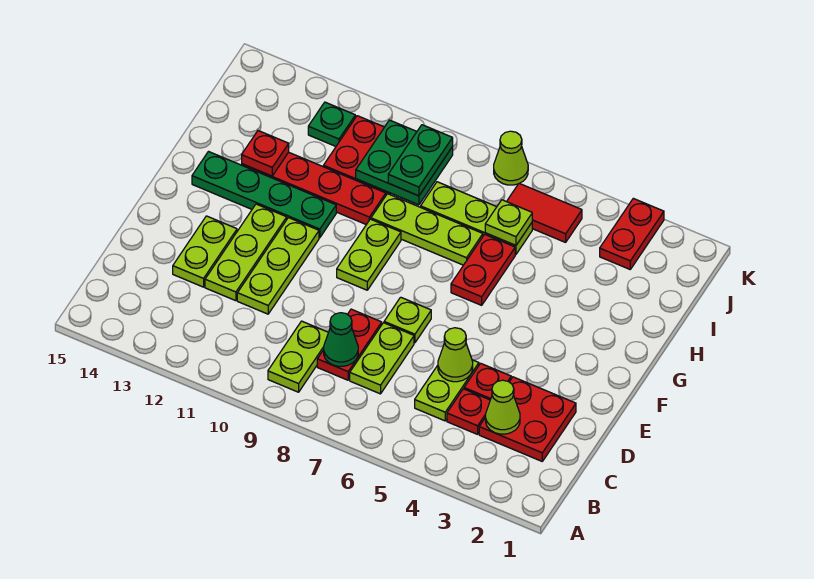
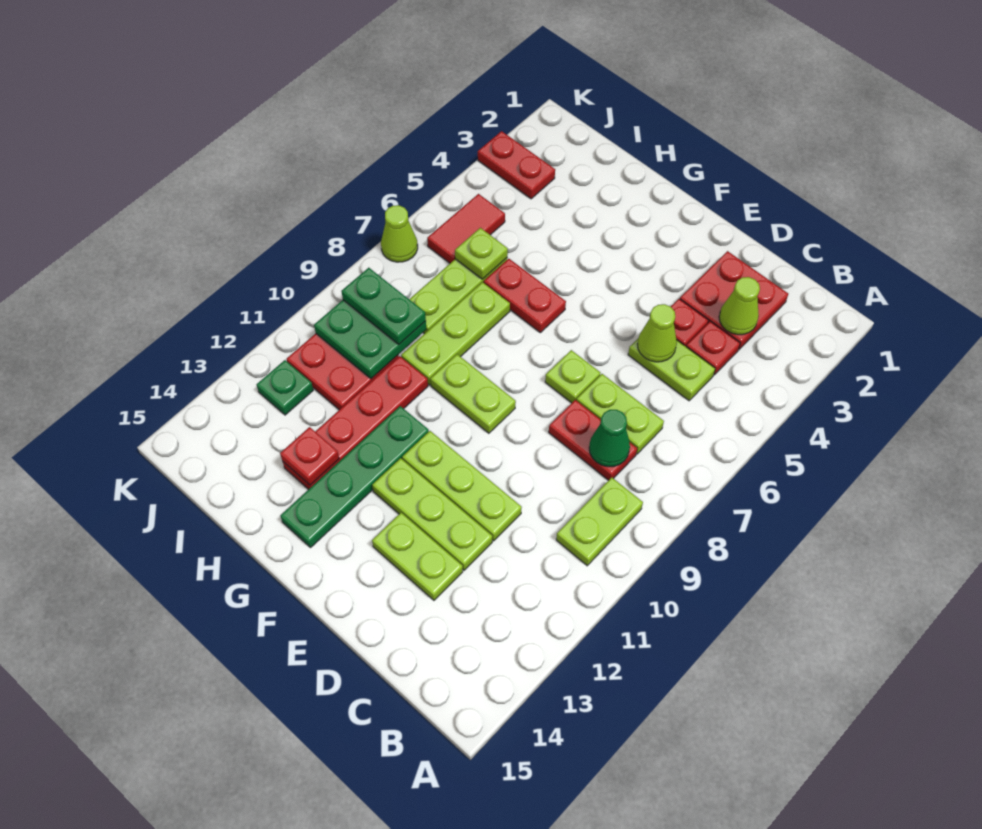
lime 1x2 plate [268,321,328,392] -> lime 1x2 plate turned to [556,477,643,566]

